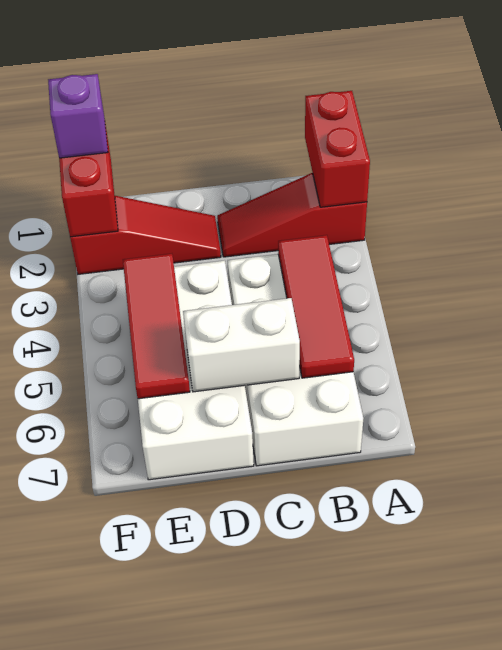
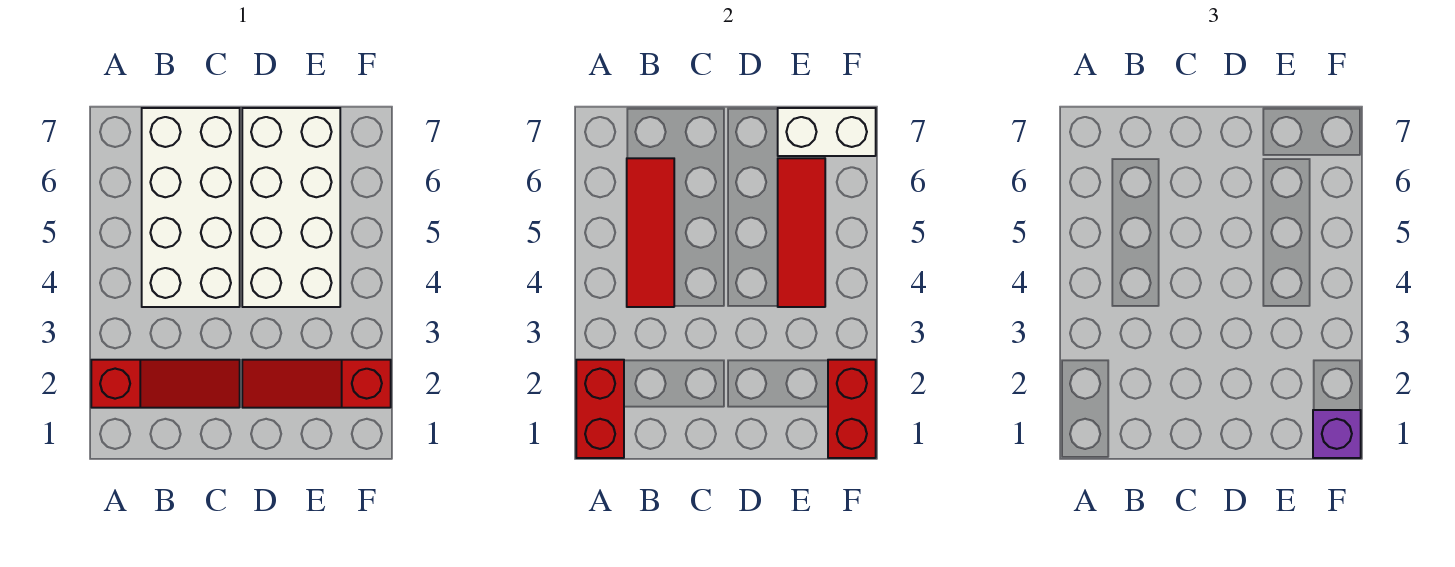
white 1x2 brick [183,298,300,392] -> white 1x2 brick moved to [778,108,876,156]

